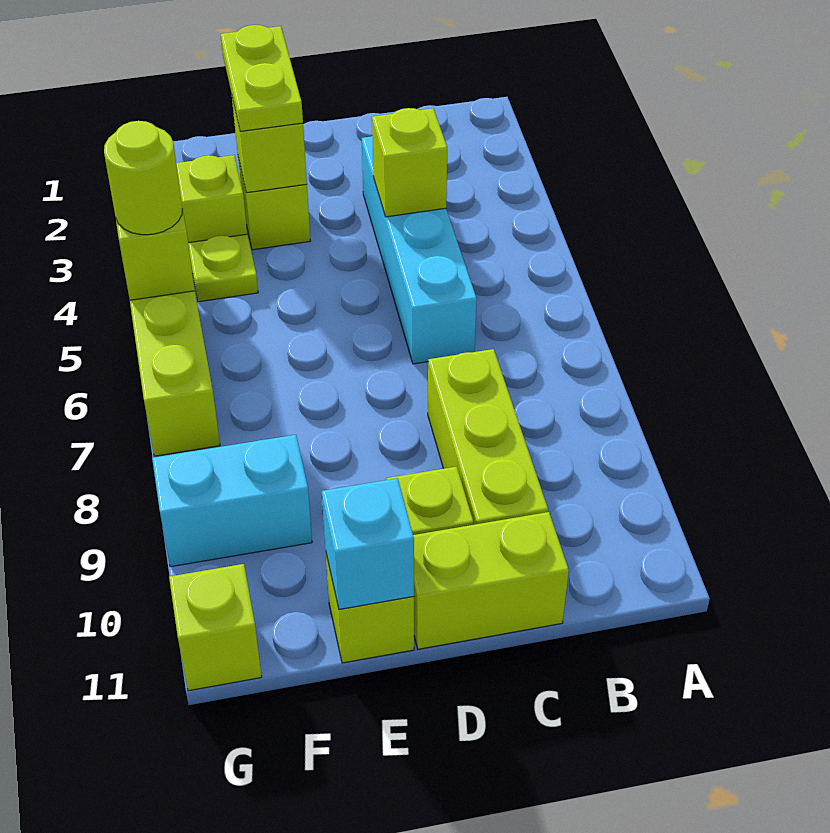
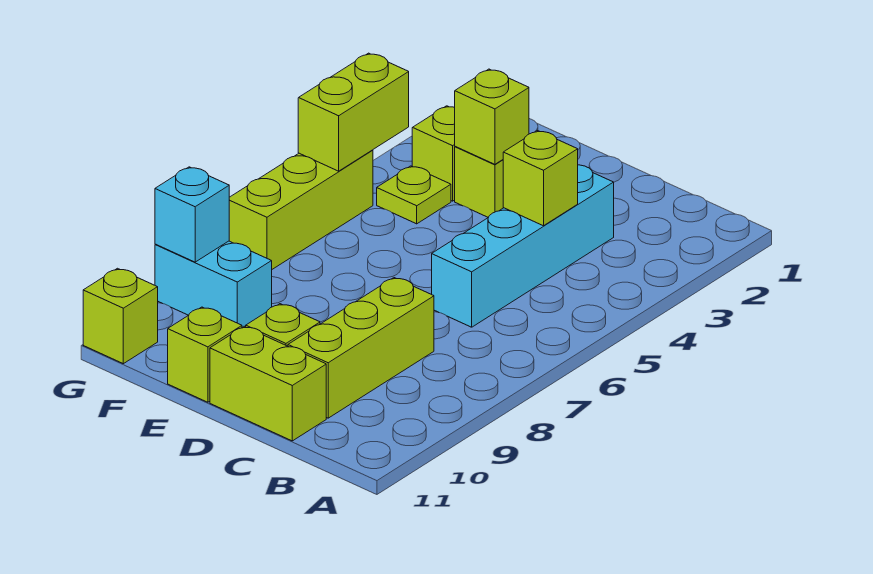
lime 1x2 plate [221,25,303,131] -> none
cyan 1x1 brick [322,478,414,609] -> cyan 1x1 brick moved to [155,167,229,262]
lime 1x1 round brick [104,121,182,235] -> none

